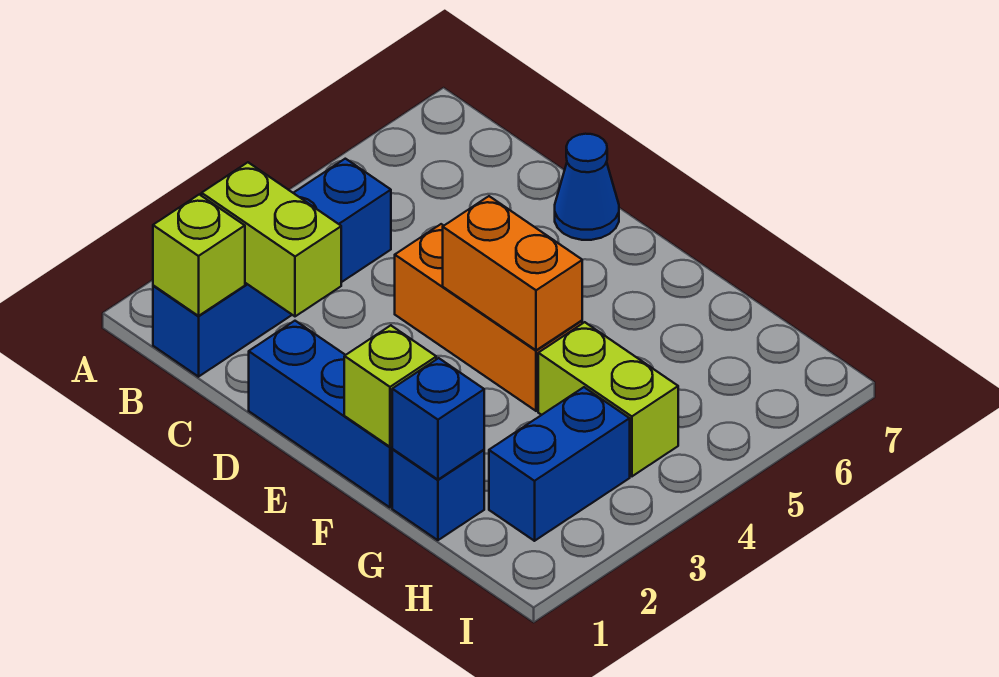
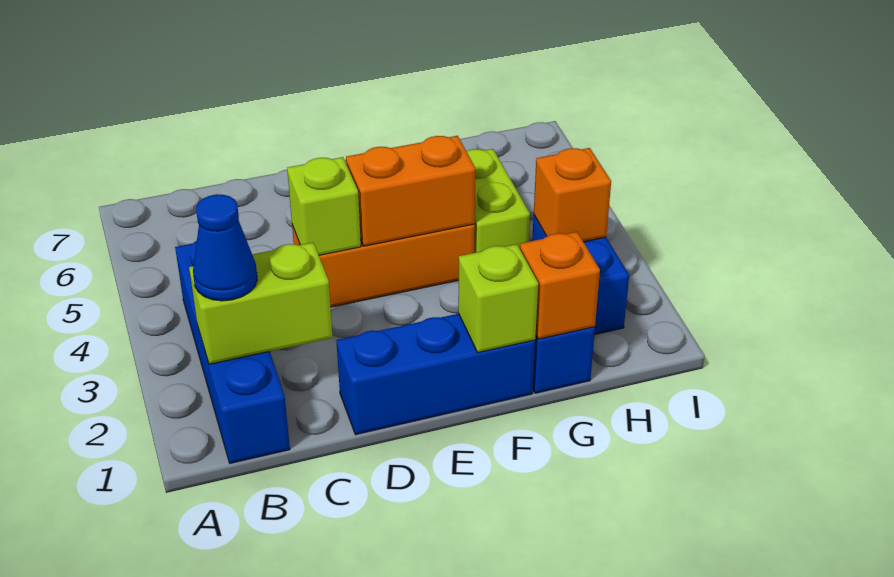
lime 1x1 brick [153,194,245,316] -> lime 1x1 brick moved to [287,157,361,255]
blue 1x1 cone [555,134,619,240] -> blue 1x1 cone moved to [193,194,257,301]
blue 1x1 brick [392,358,484,480] -> orange 1x1 brick [520,232,600,339]
lime 1x2 brick [538,322,678,476] -> lime 1x2 brick turned to [466,149,530,253]
none -> orange 1x1 brick [534,148,611,242]

